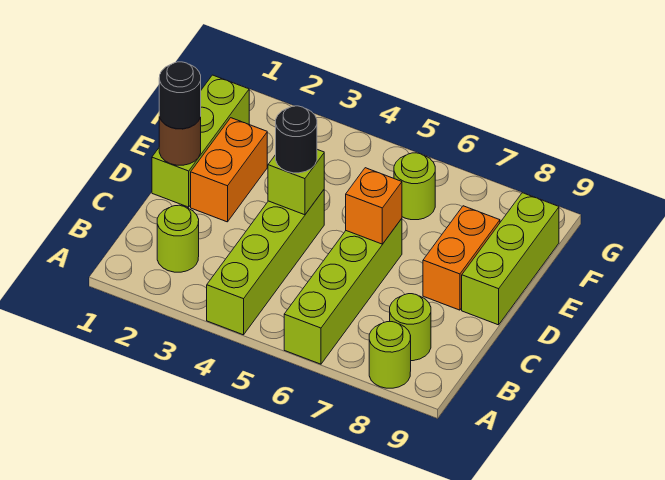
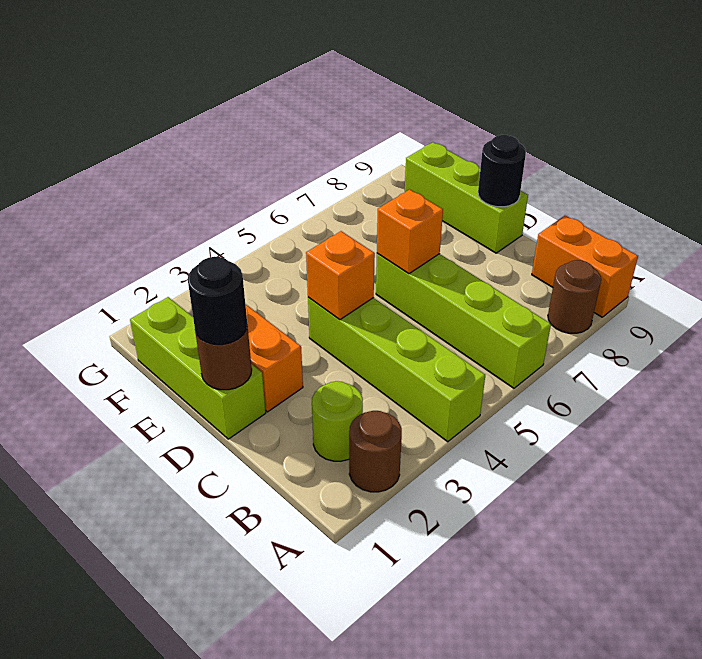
none -> brown 1x1 round brick [349,411,402,492]
lime 1x1 round brick [369,322,411,388] -> brown 1x1 round brick [548,260,601,333]
lime 1x1 round brick [390,294,431,361] -> none
lime 1x1 brick [268,150,324,215] -> orange 1x1 brick [306,231,375,320]
black 1x1 round brick [276,106,317,173] -> black 1x1 round brick moved to [478,135,526,207]
orange 1x2 brick [423,206,500,310] -> orange 1x2 brick moved to [532,216,638,317]
lime 1x1 round brick [394,153,435,220] -> none

